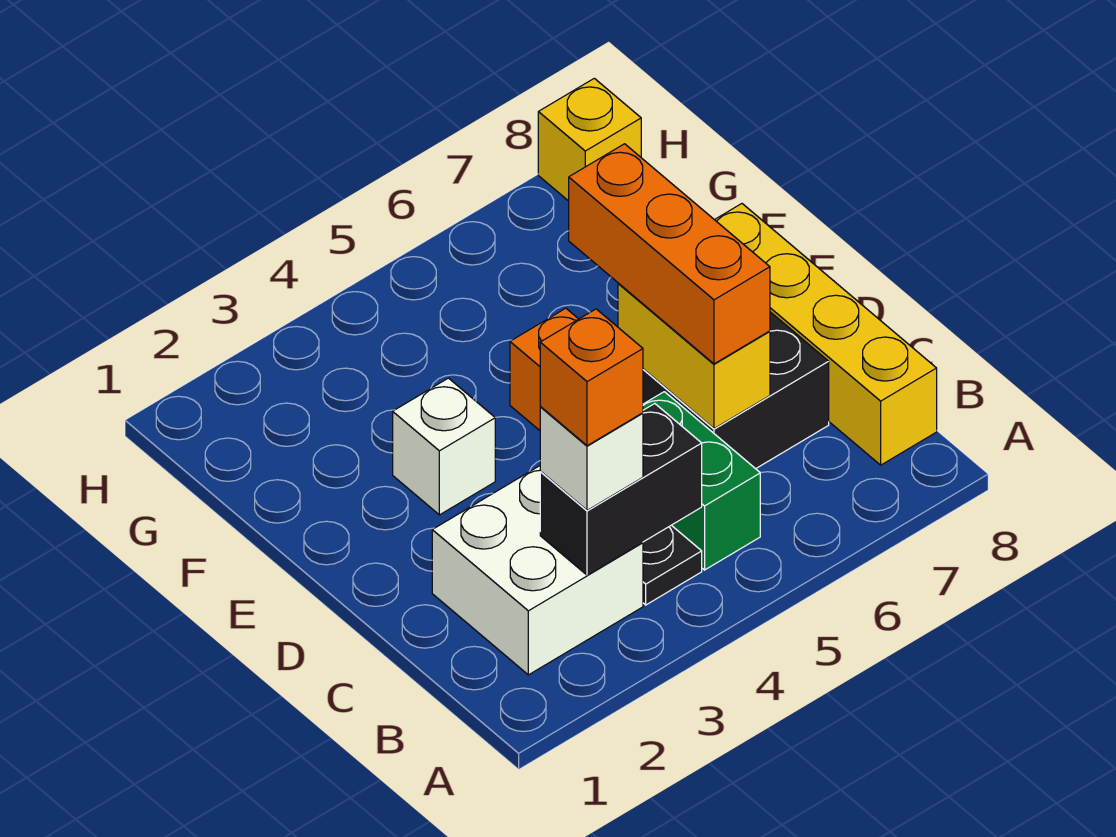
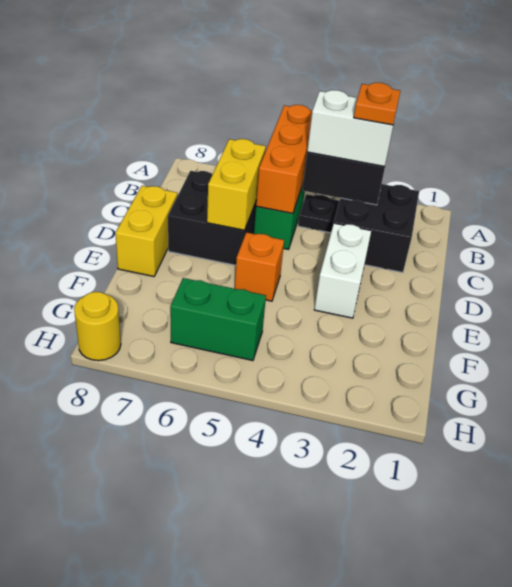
white 2x2 brick [432,466,643,675] -> black 2x2 brick [334,184,419,272]
white 1x1 brick [540,407,643,510] -> white 1x2 brick [307,90,395,167]
orange 1x1 brick [540,309,643,446] -> orange 1x1 plate [354,83,400,125]
yellow 1x4 brick [715,204,937,465] -> yellow 1x2 brick [115,186,177,277]
orange 1x3 brick [569,144,770,364] -> orange 1x3 brick moved to [256,105,312,213]
white 1x1 brick [393,378,495,515] -> white 1x2 brick [314,223,371,318]
none -> green 1x2 brick [170,278,266,361]
yellow 1x1 brick [538,78,641,201] -> yellow 1x1 round brick [74,292,121,361]

